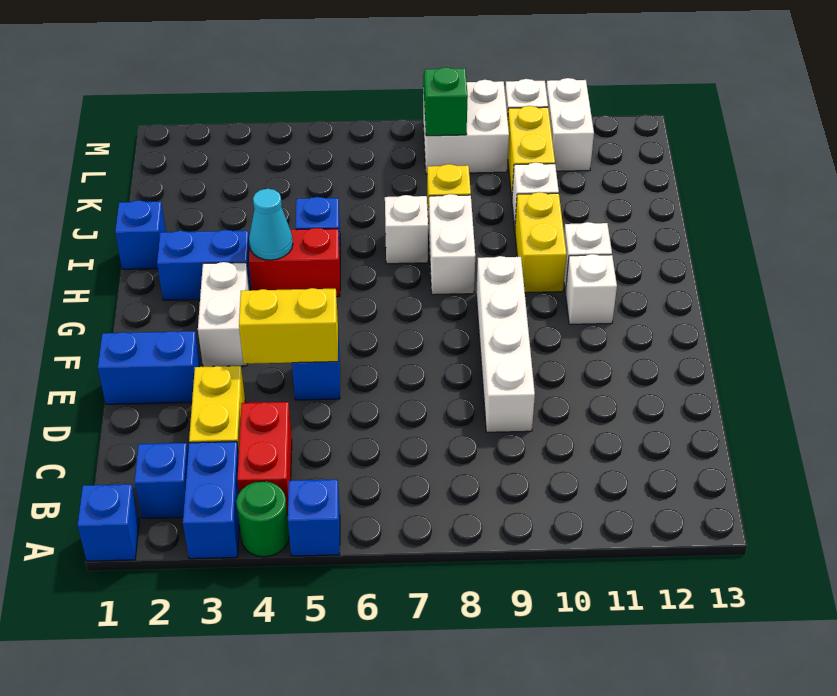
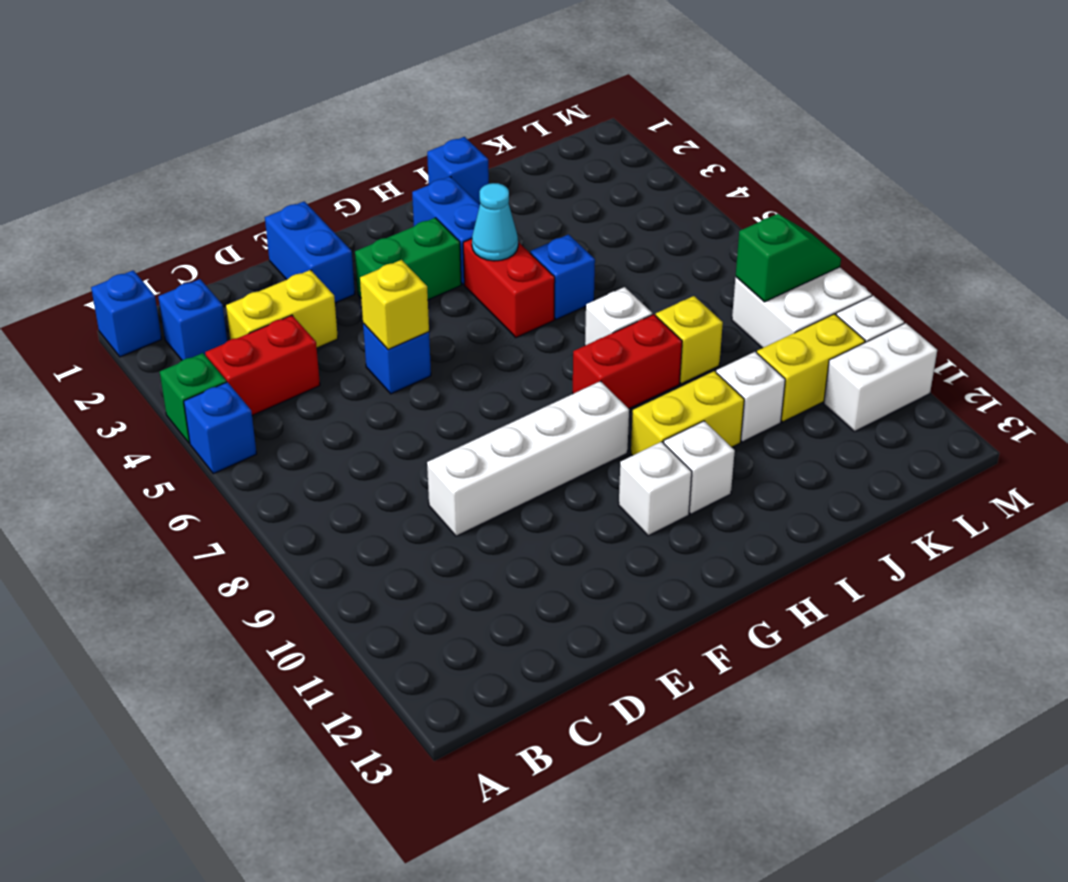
blue 1x2 brick [183,442,239,559] -> none
green 1x1 round brick [236,481,289,557] -> green 1x1 brick [160,353,226,443]
yellow 1x2 brick [239,288,338,364] -> yellow 1x1 brick [360,260,429,349]
white 1x2 brick [198,262,249,367] -> green 1x2 brick [355,218,461,300]
white 1x2 brick [429,194,475,295] -> red 1x2 brick [573,314,682,409]

